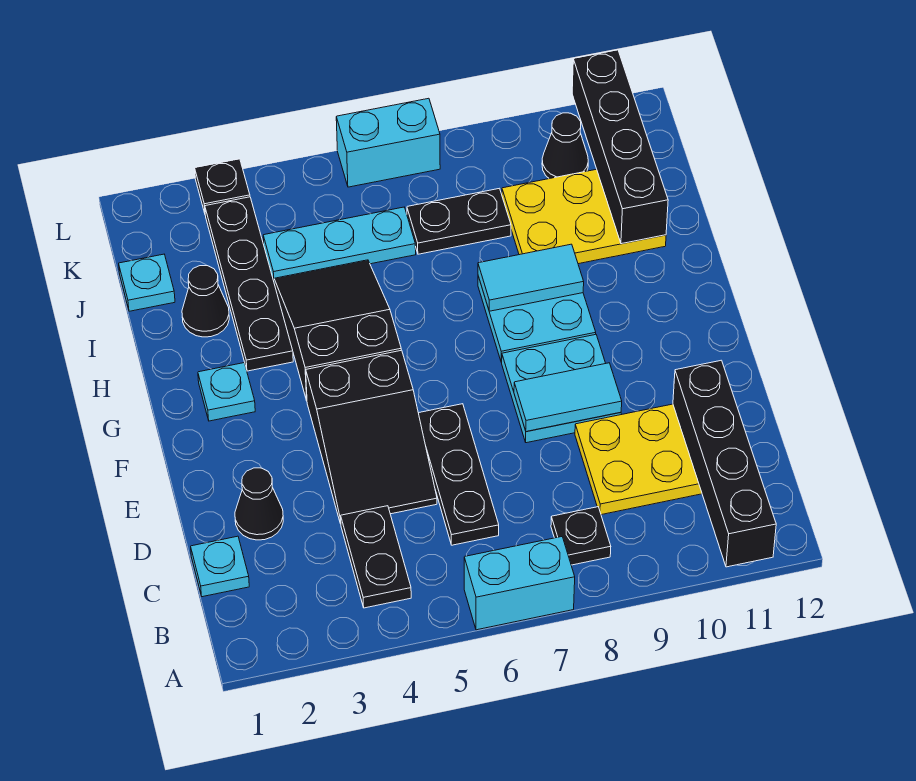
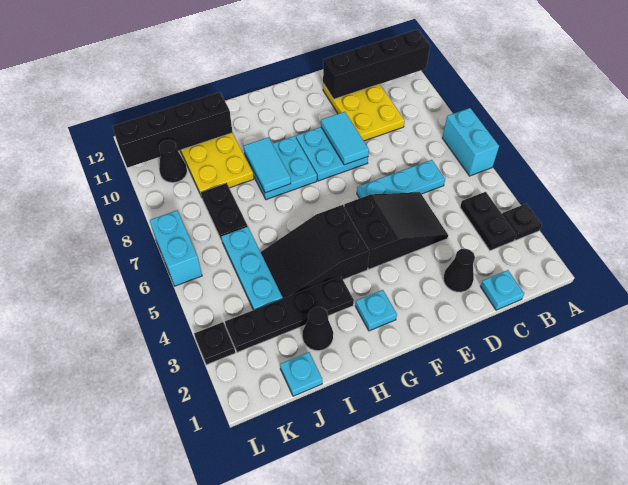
black 1x2 plate [341,506,411,608] -> black 1x2 plate turned to [460,192,517,251]
black 1x1 plate [551,507,611,565] -> black 1x1 plate moved to [502,204,542,240]
black 1x3 plate [419,404,499,545] -> cyan 1x3 plate [357,160,445,198]

